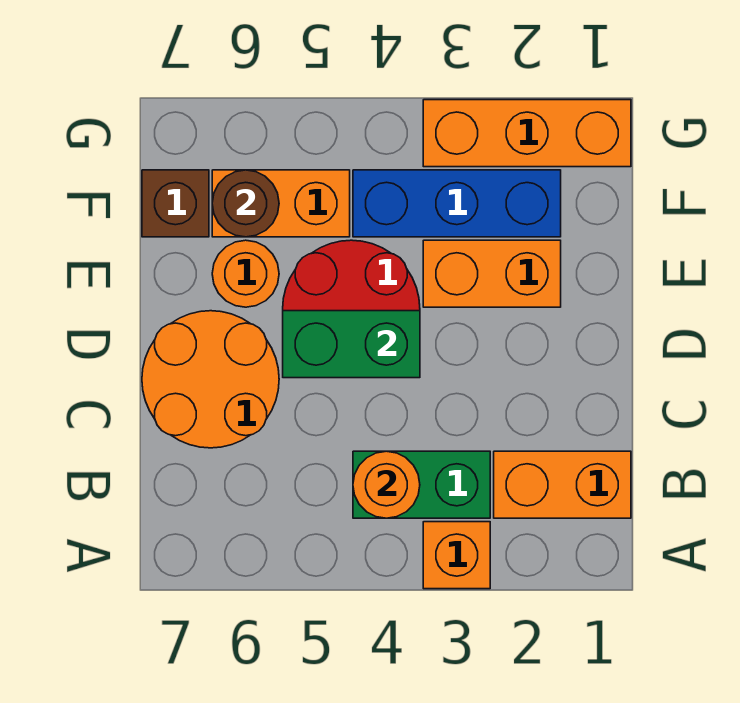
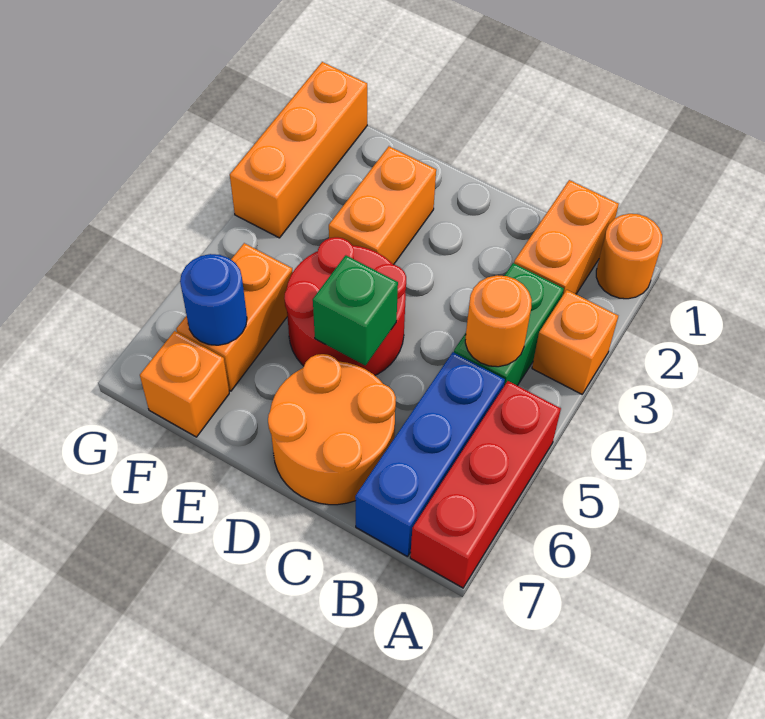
none -> red 1x3 brick [410,381,561,588]
green 1x2 brick [283,311,420,378] -> green 1x1 brick [313,255,398,366]
orange 1x1 round brick [212,240,279,307] -> orange 1x1 round brick moved to [596,214,662,299]
blue 1x3 brick [353,170,561,237] -> blue 1x3 brick moved to [355,352,505,557]
brown 1x1 round brick [212,170,279,237] -> blue 1x1 round brick [180,254,247,345]
brown 1x1 brick [142,170,209,237] -> orange 1x1 brick [140,331,229,437]

